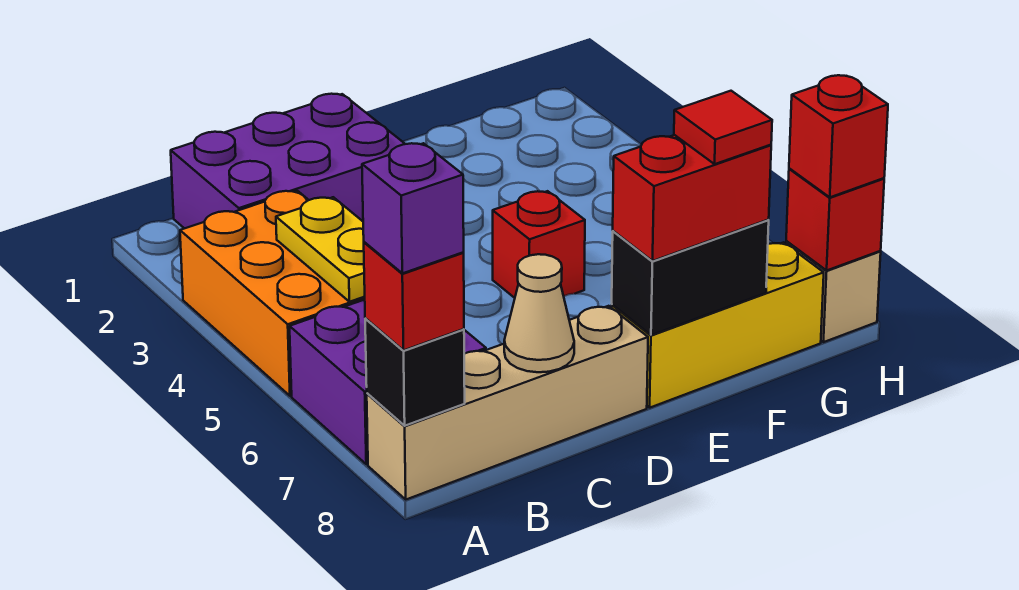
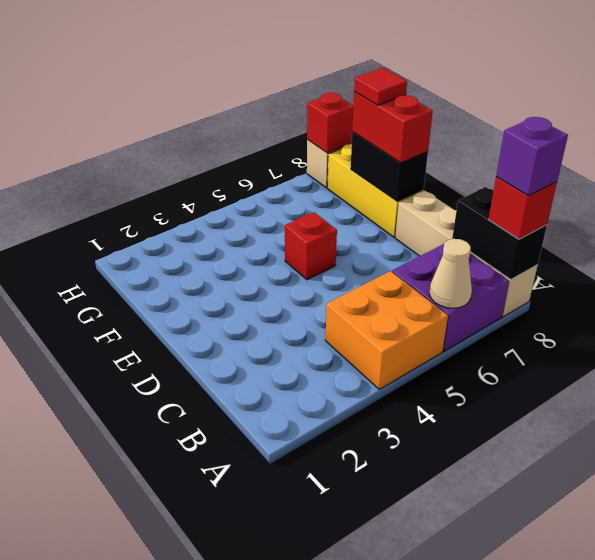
orange 2x3 brick [180,191,365,396] -> orange 2x2 brick [325,271,448,389]
black 1x1 brick [365,318,465,426] -> black 1x2 brick [452,187,547,279]
purple 2x3 brick [171,94,405,229] -> none
yellow 1x2 plate [276,197,365,302] -> none
tan 1x1 cone [504,254,574,372] -> tan 1x1 cone moved to [429,239,472,308]
red 1x1 brick [789,75,888,197] -> none

